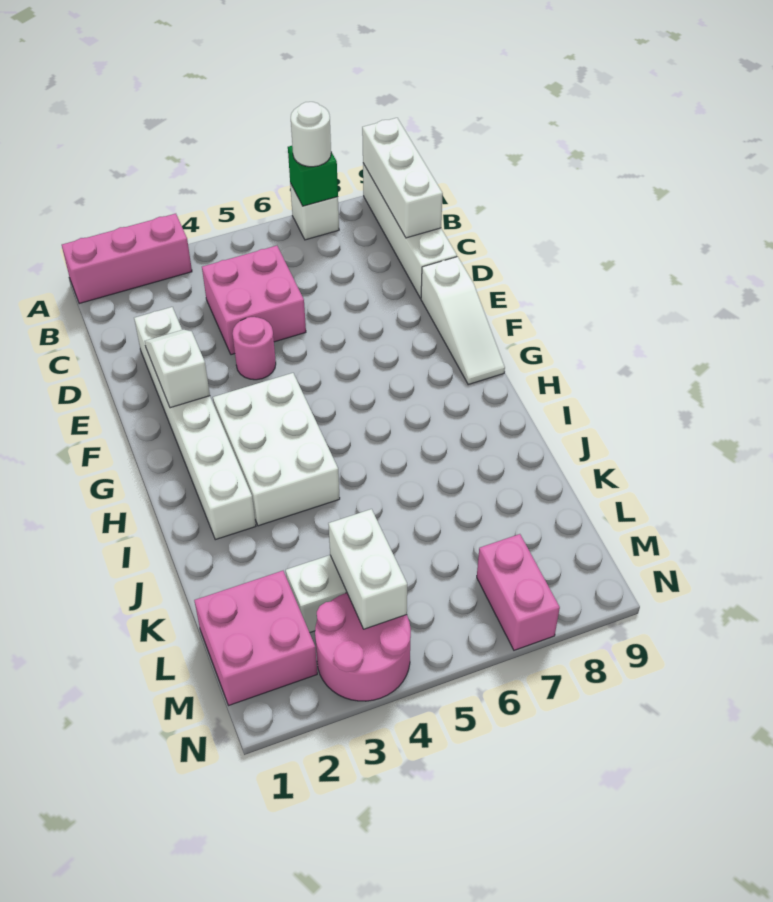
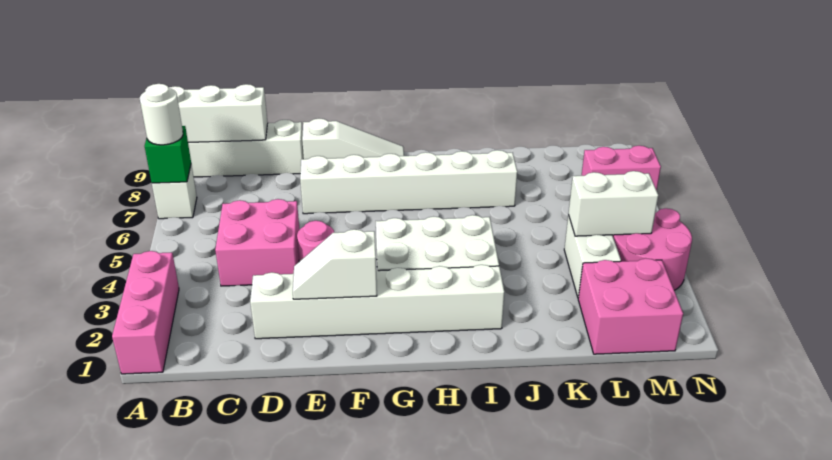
none -> white 1x6 brick [300,150,517,214]

